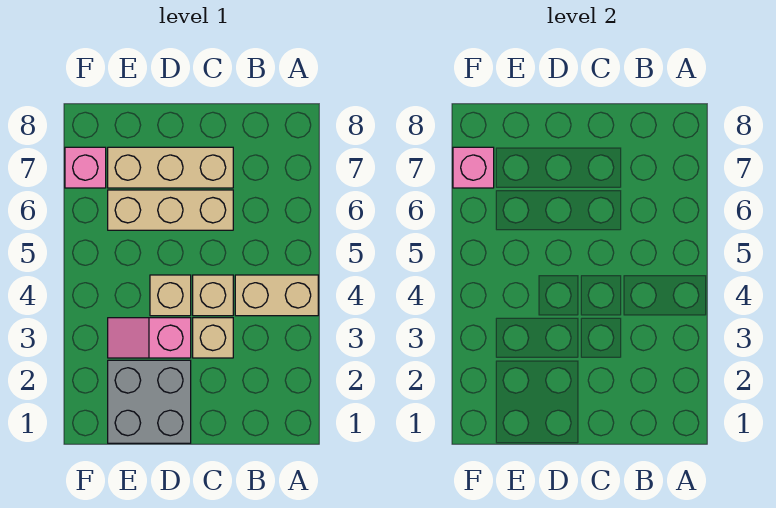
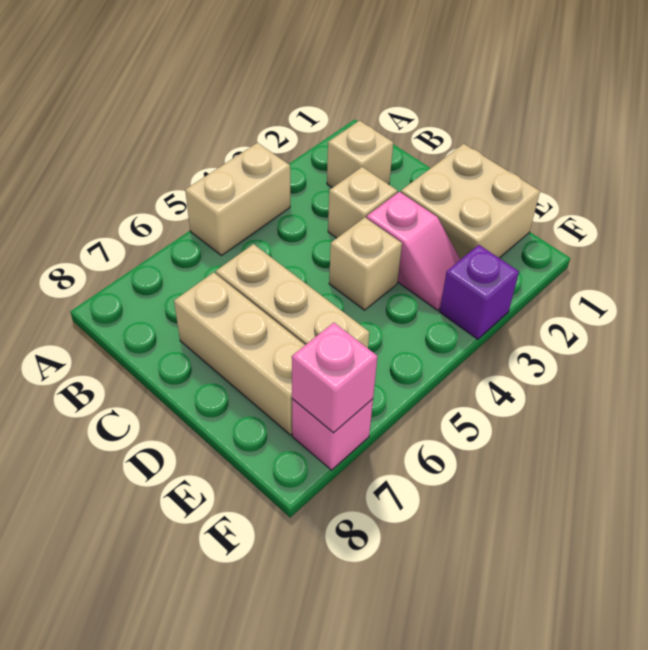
tan 1x2 brick [235,275,318,316] -> tan 1x2 brick turned to [185,143,290,256]
tan 1x1 brick [193,275,233,316] -> tan 1x1 brick moved to [327,121,393,188]
grey 2x2 brick [108,360,191,443] -> tan 2x2 brick [401,144,540,260]
none -> purple 1x1 brick [439,245,519,339]

